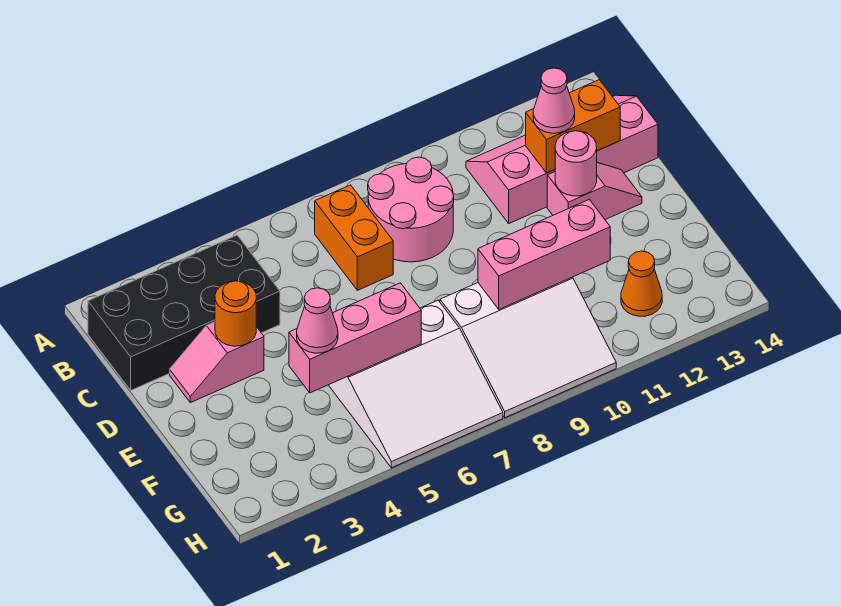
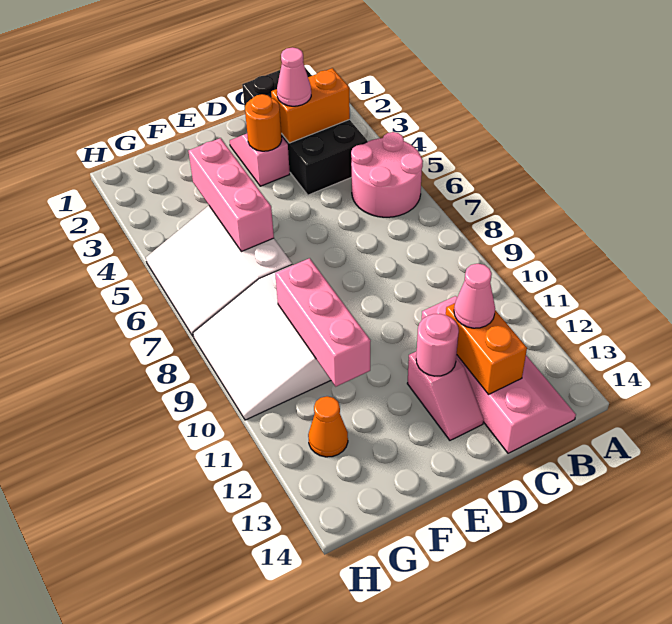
orange 1x2 brick [315,185,393,290] -> orange 1x2 brick moved to [271,68,350,143]
pink 2x2 round brick [368,157,454,262] -> pink 2x2 round brick moved to [351,132,423,217]
pink 1x1 cone [297,288,338,353] -> pink 1x1 cone moved to [277,47,311,106]

